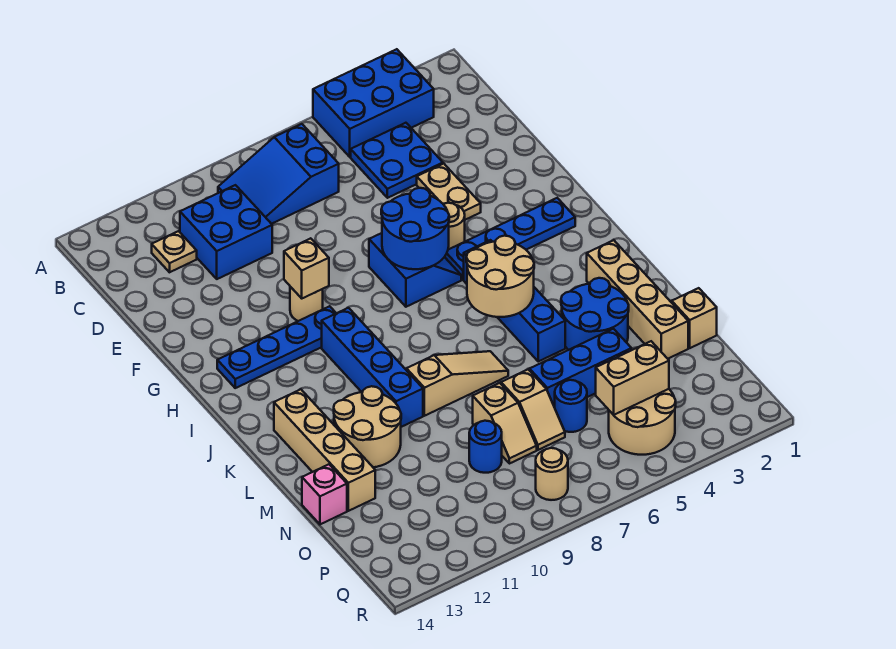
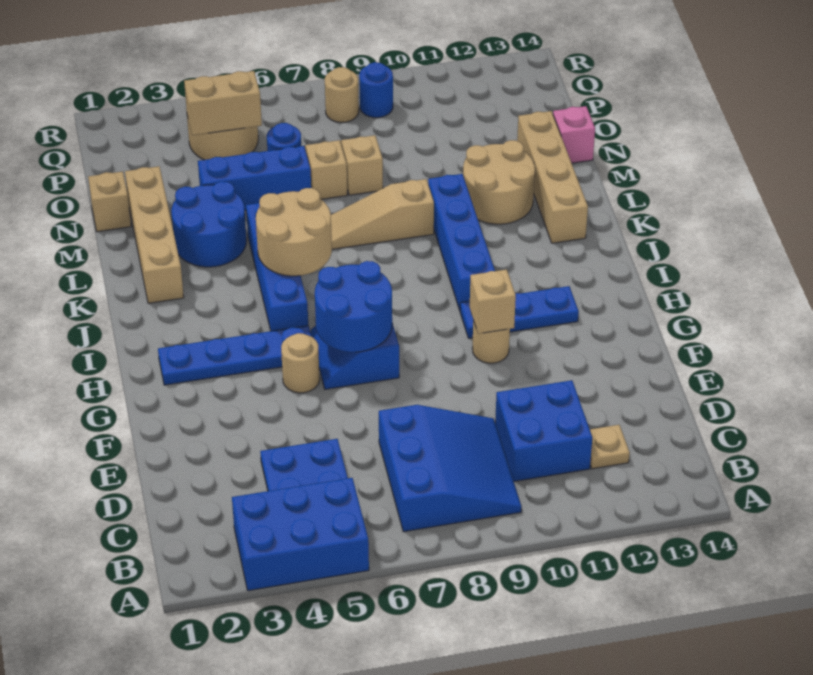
blue 2x3 slope [218,124,339,224] -> blue 3x3 slope [379,405,521,532]
tan 1x2 plate [417,164,481,220] -> none
blue 1x4 plate [217,306,336,388] -> blue 1x3 plate [460,286,579,338]
blue 1x1 round brick [469,421,502,473] -> blue 1x1 round brick moved to [359,62,393,118]

